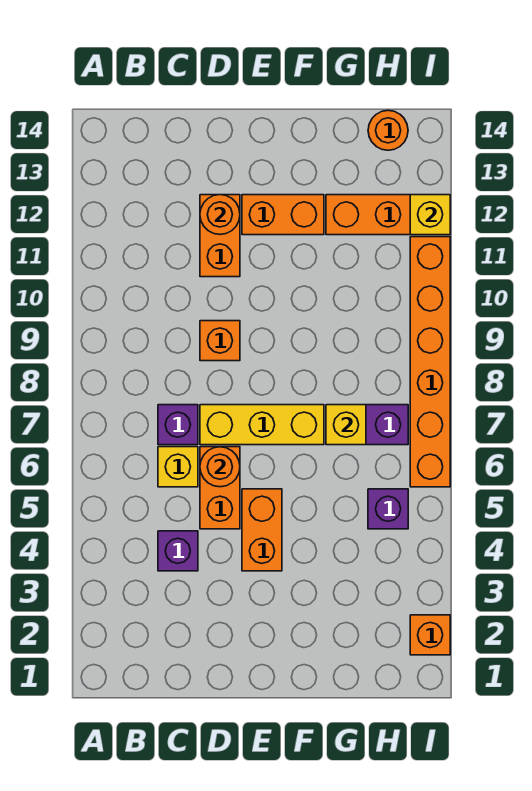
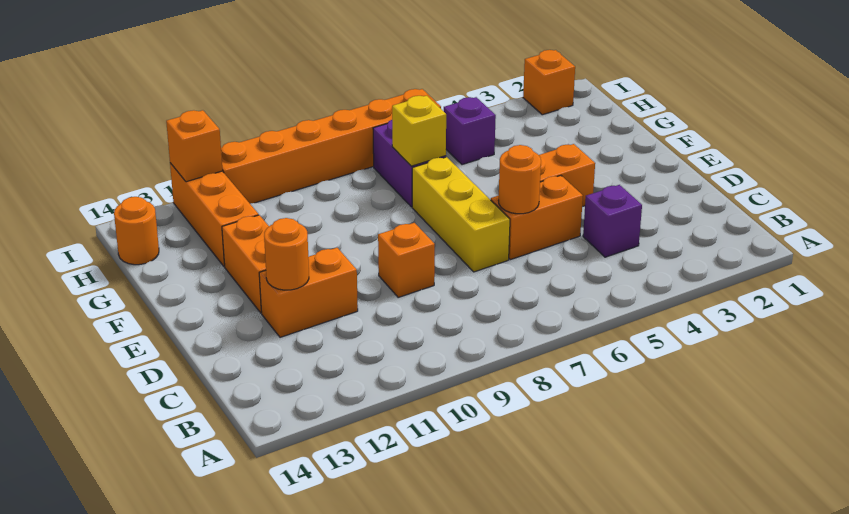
yellow 1x1 brick [158,447,198,487] -> none
purple 1x1 brick [158,405,198,445] -> none
yellow 1x1 brick [410,195,450,235] -> orange 1x1 brick [166,110,223,182]

